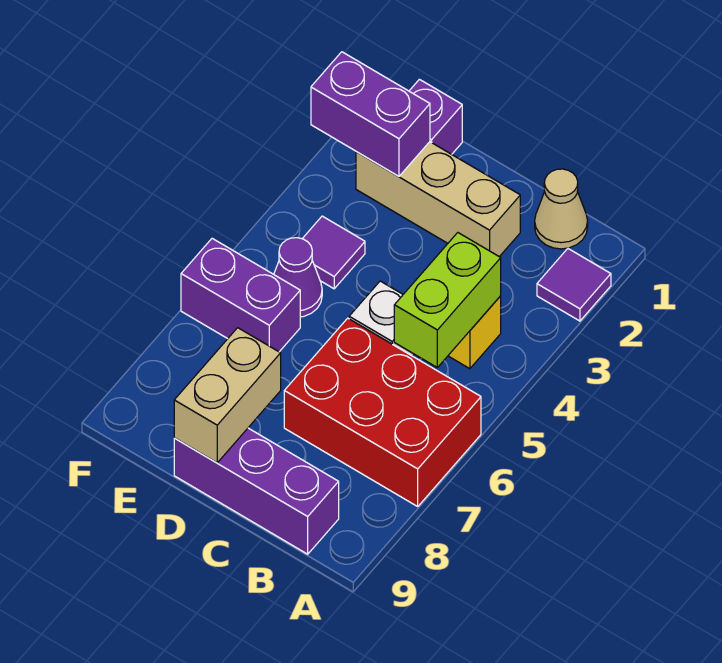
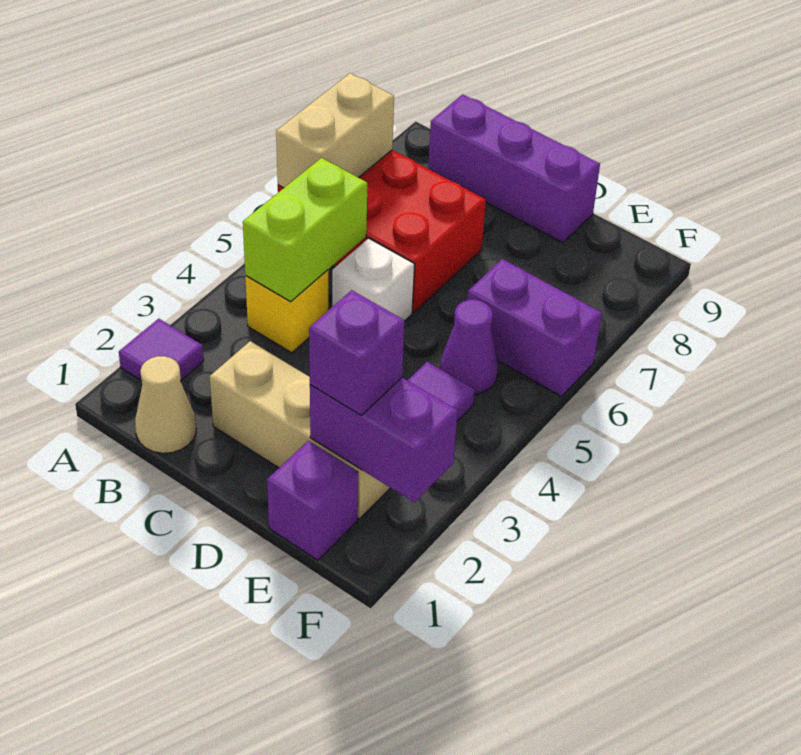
tan 1x2 brick [174,328,281,463] -> tan 1x2 brick moved to [276,73,394,188]
none -> purple 1x1 brick [309,290,405,415]

